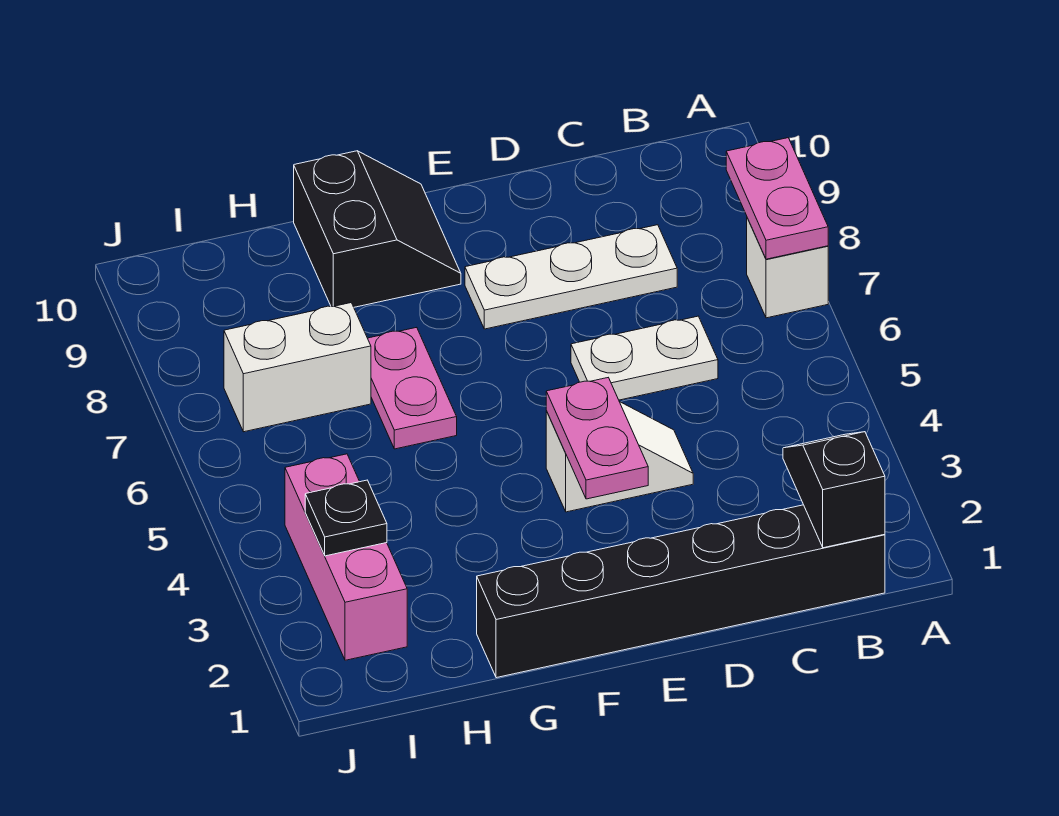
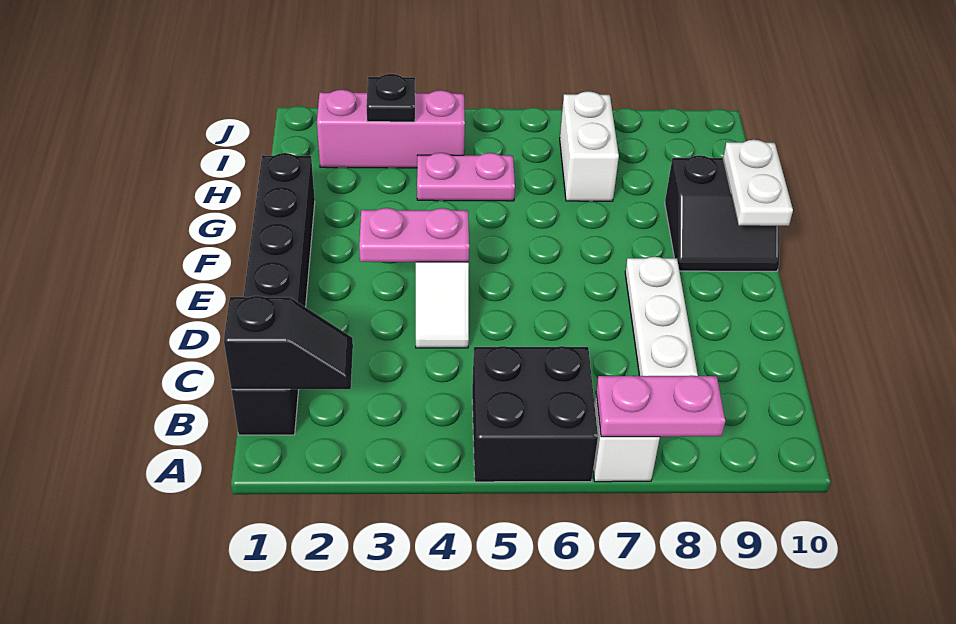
none -> black 2x2 brick [472,346,598,482]
white 1x2 plate [571,316,718,400] -> white 1x2 plate moved to [723,140,793,226]
pink 1x2 plate [368,327,457,449] -> pink 1x2 plate moved to [417,153,515,201]

